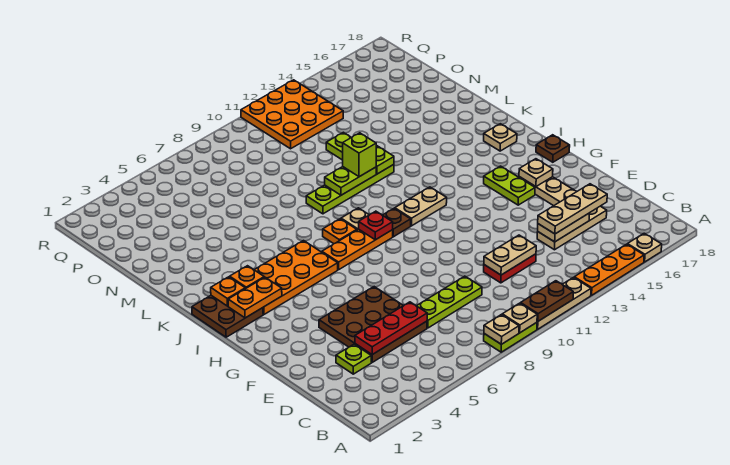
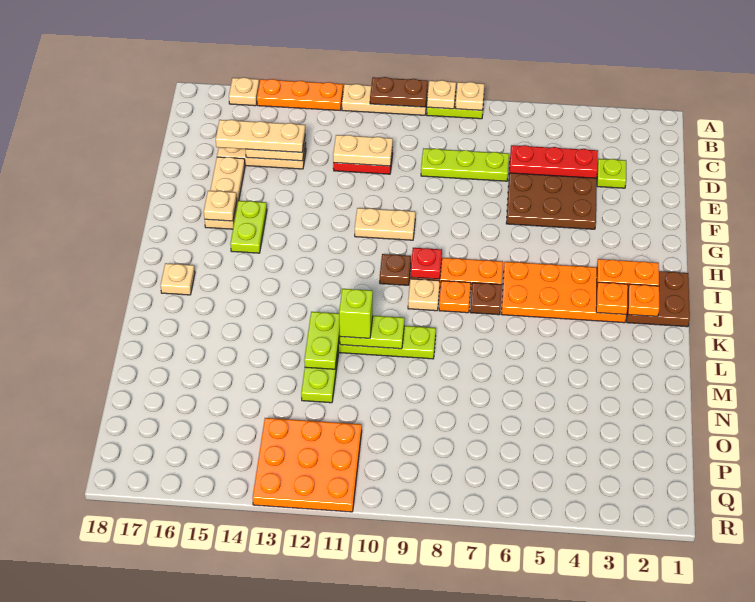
brown 1x1 plate [536,135,570,162] -> brown 1x1 plate moved to [470,283,502,315]
tan 1x2 plate [395,187,447,226] -> tan 1x2 plate moved to [355,208,415,240]

